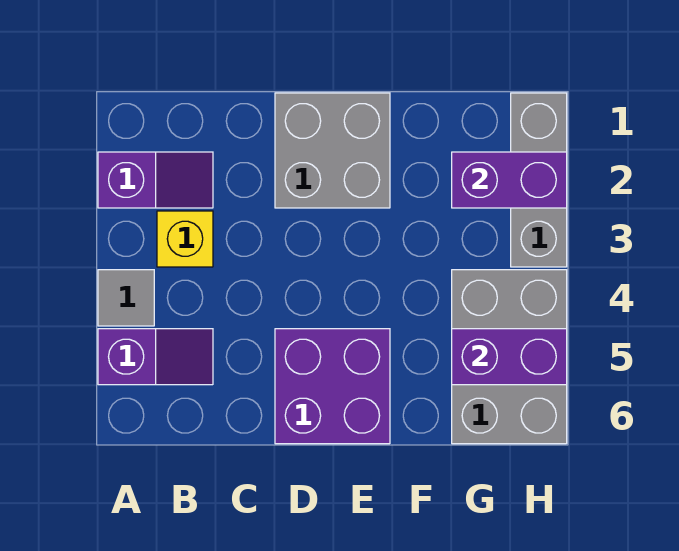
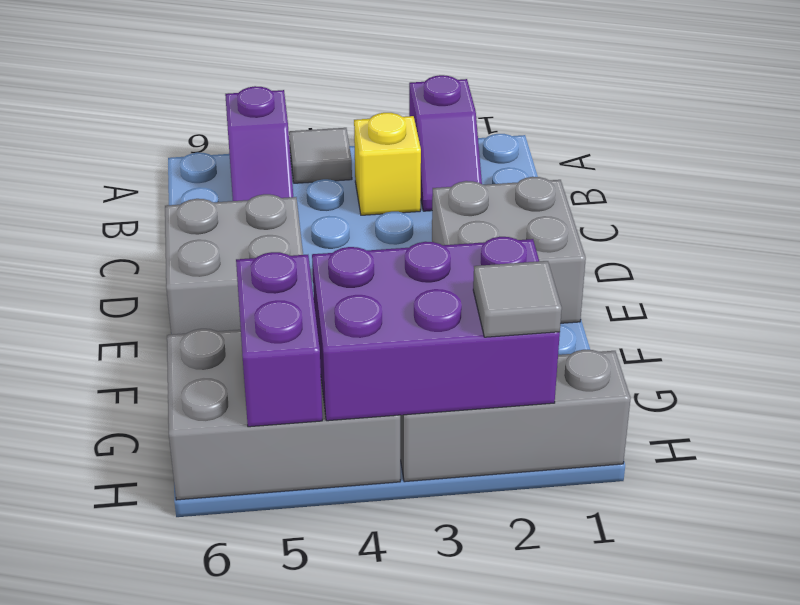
purple 2x2 brick [275,329,390,444] -> grey 2x2 brick [165,194,303,335]
purple 1x2 brick [452,152,567,208] -> purple 2x3 brick [312,237,560,421]
none -> grey 1x1 tile [473,261,562,337]

